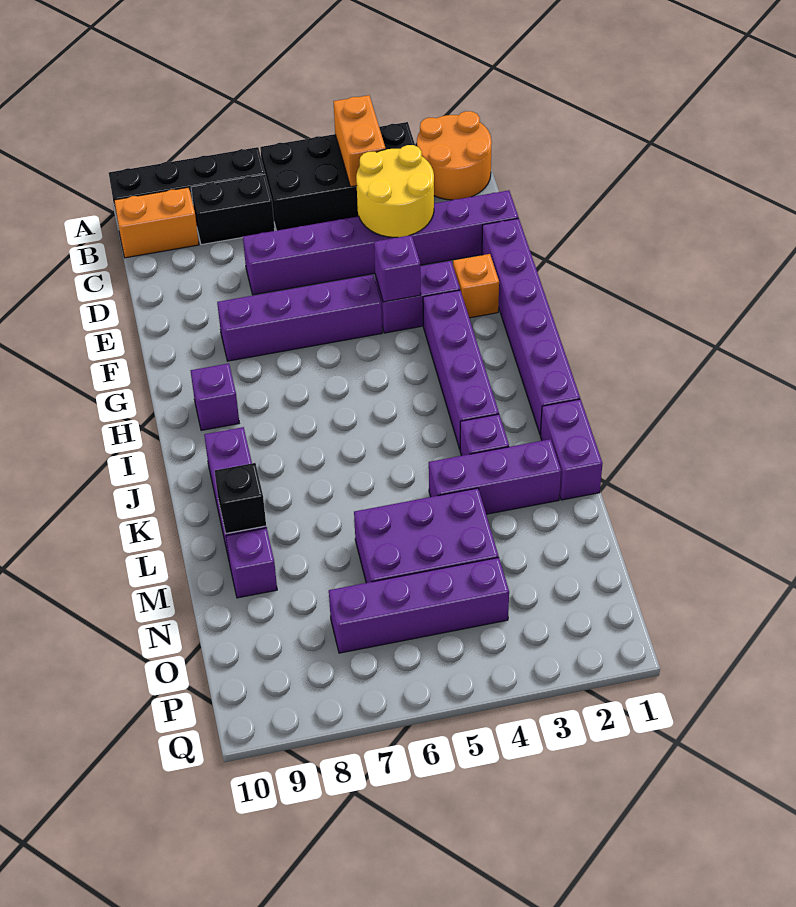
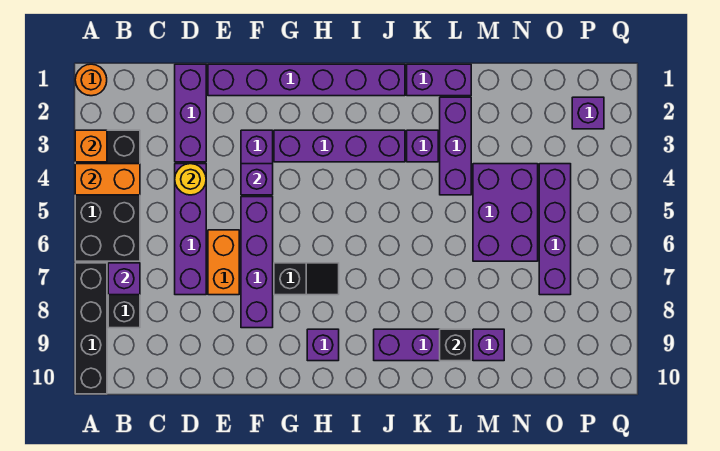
orange 2x2 round brick [417,111,492,200] -> orange 1x1 round brick [75,64,107,96]
none -> purple 1x1 brick [108,263,140,295]
orange 1x2 brick [114,187,199,258] -> orange 1x2 brick moved to [208,230,239,295]
yellow 2x2 round brick [356,145,434,237] -> yellow 1x1 round brick [175,164,206,195]
orange 1x1 brick [453,254,499,318] -> orange 1x1 brick moved to [75,130,107,162]
none -> black 1x2 slope [274,263,339,295]
none -> purple 1x1 brick [572,97,604,129]

